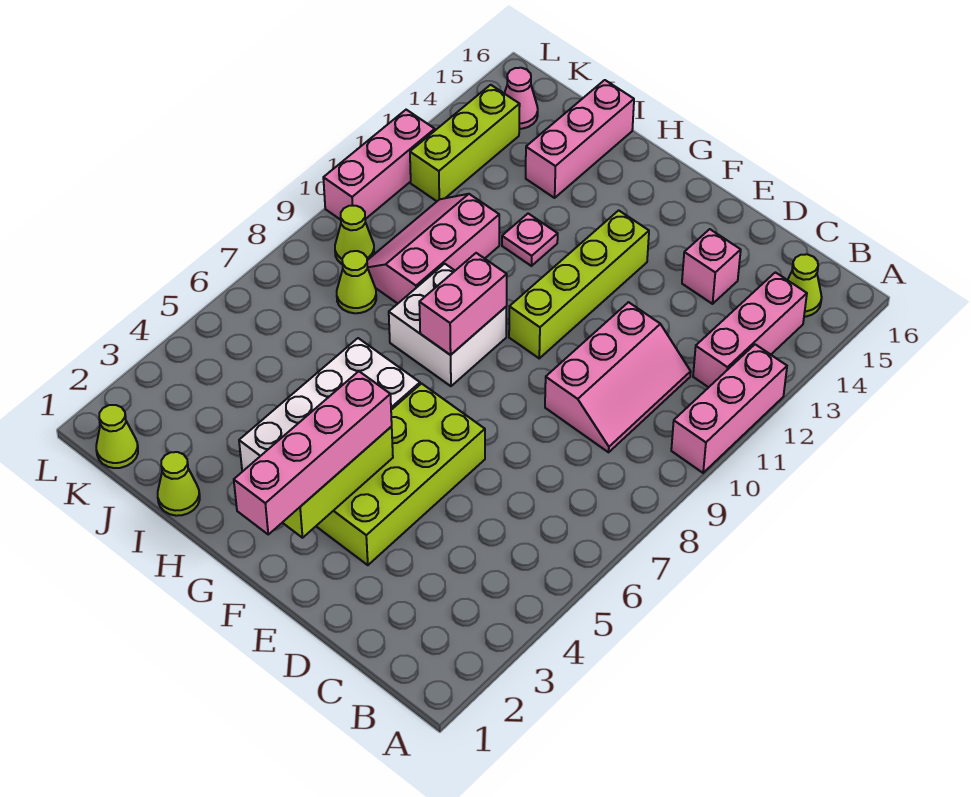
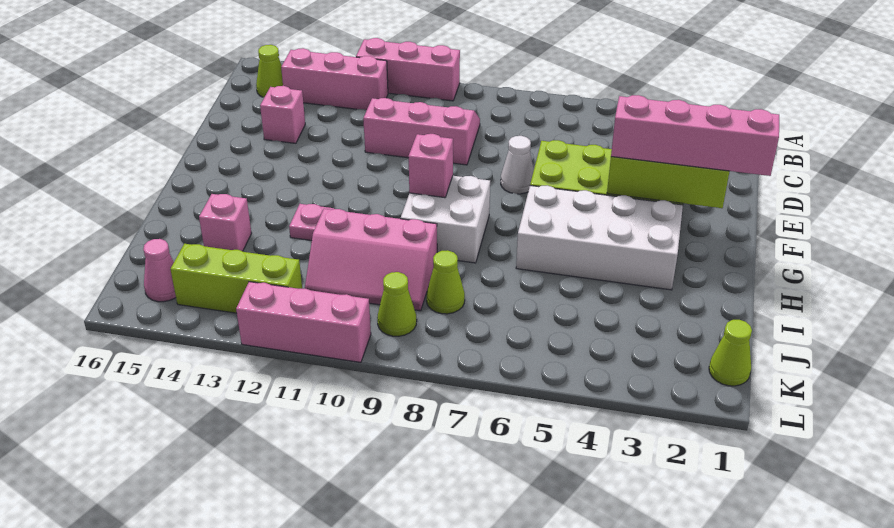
none -> white 1x1 cone [501,136,534,194]
lime 1x4 brick [509,210,649,358] -> none
pink 1x2 brick [419,253,507,355] -> pink 1x1 brick [408,134,453,198]
lime 1x1 cone [158,452,200,516] -> none
pink 1x3 brick [526,80,634,198] -> pink 1x1 brick [199,194,252,251]

